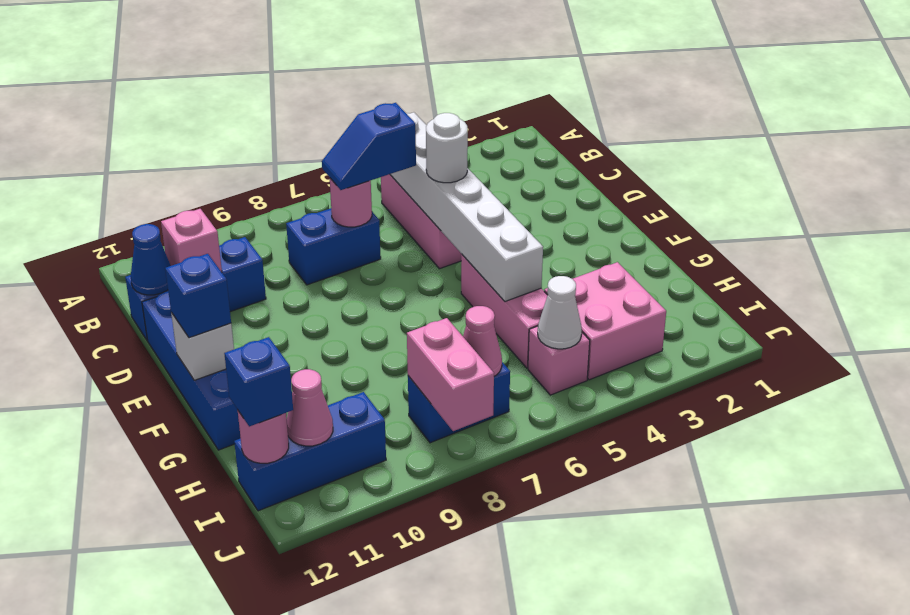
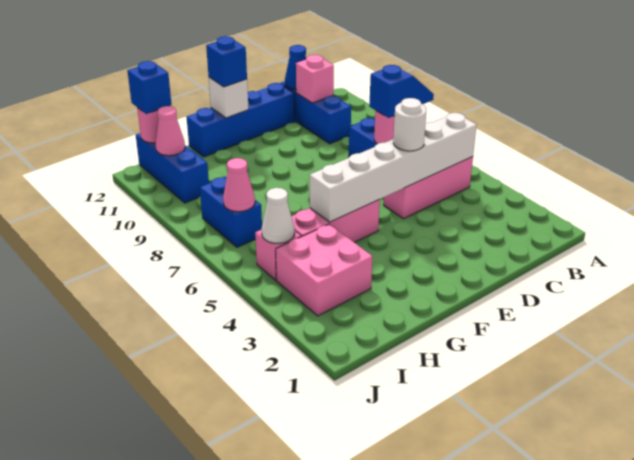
blue 1x2 slope [322,103,416,190] -> blue 1x2 slope turned to [369,65,434,118]
pink 1x2 brick [407,318,494,431] -> none

